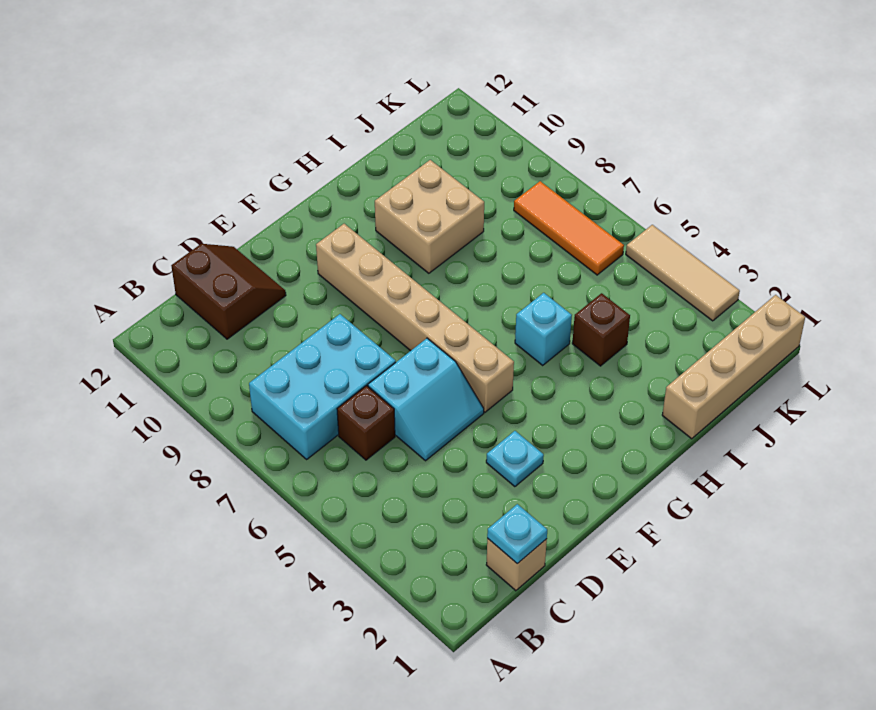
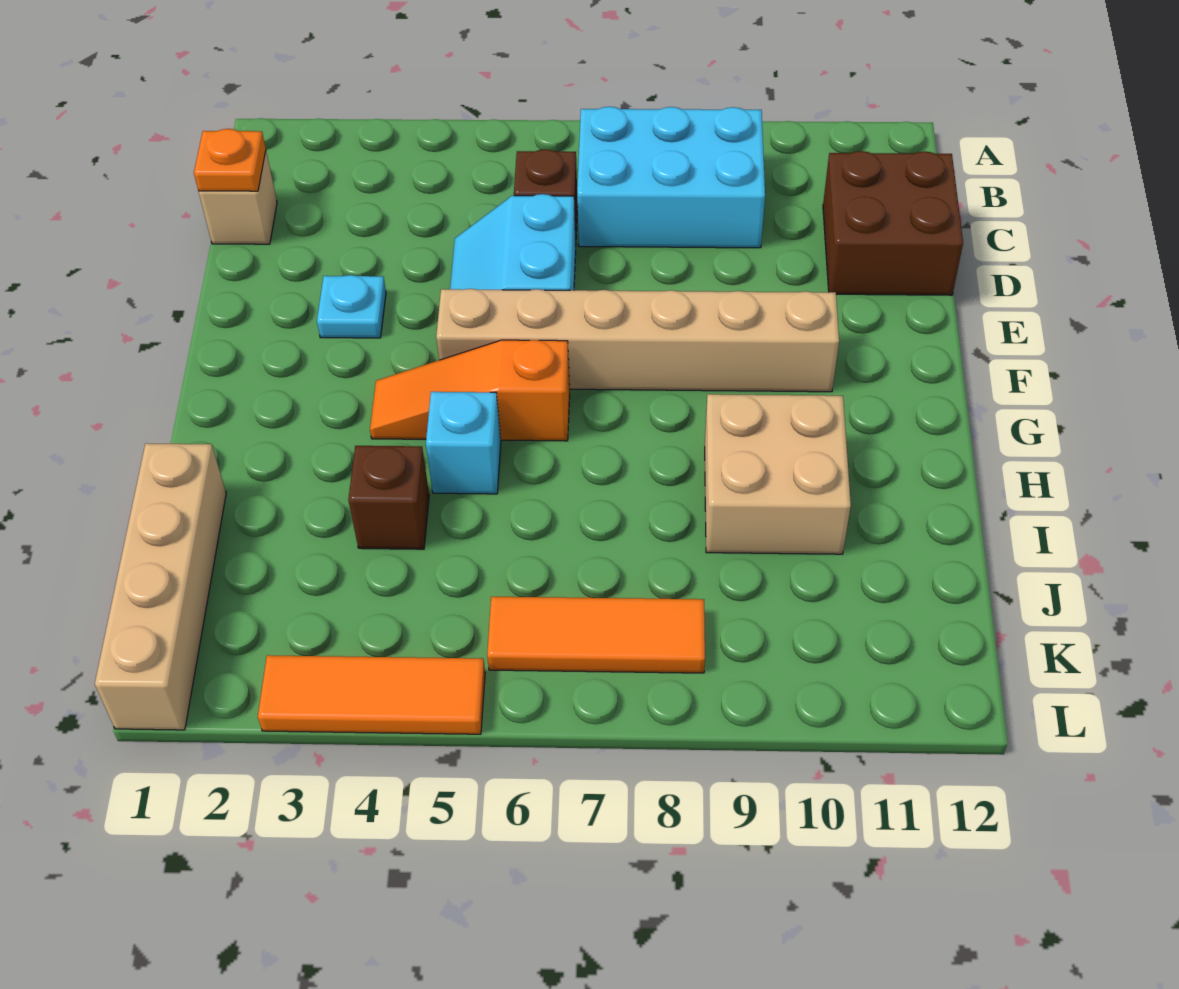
cyan 2x3 brick [249,314,396,459] -> cyan 2x3 brick turned to [577,107,765,248]
cyan 1x1 plate [487,504,547,564] -> orange 1x1 plate [194,129,266,191]
brown 2x2 slope [171,244,286,339] -> brown 2x2 brick [823,151,963,295]
none -> orange 1x3 slope [370,340,570,441]
tan 1x3 tile [626,225,740,321] -> orange 1x3 tile [258,655,485,734]

